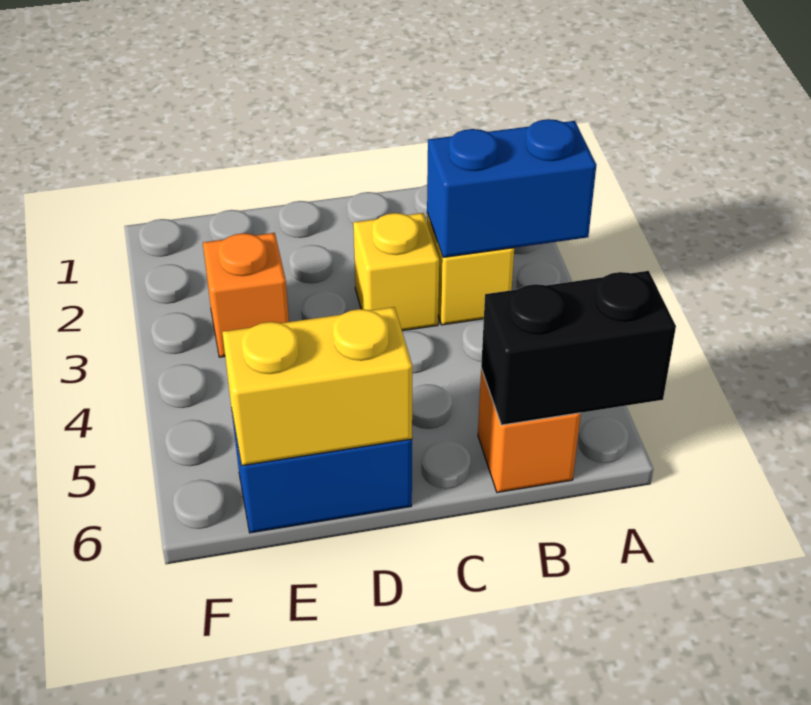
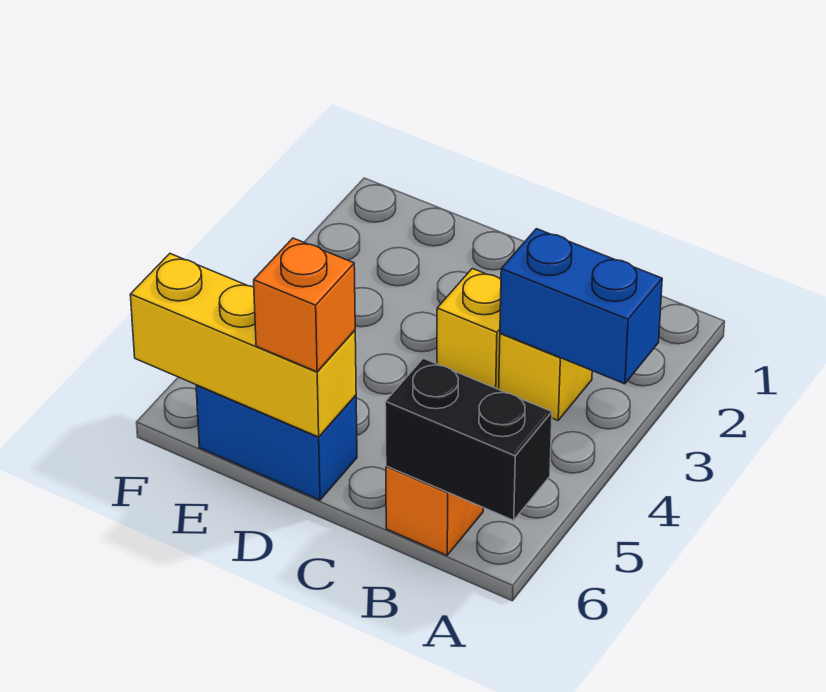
yellow 1x2 brick [222,307,412,466] -> yellow 1x3 brick [130,254,356,437]
orange 1x1 brick [203,233,289,357] -> orange 1x1 brick moved to [254,238,355,372]

